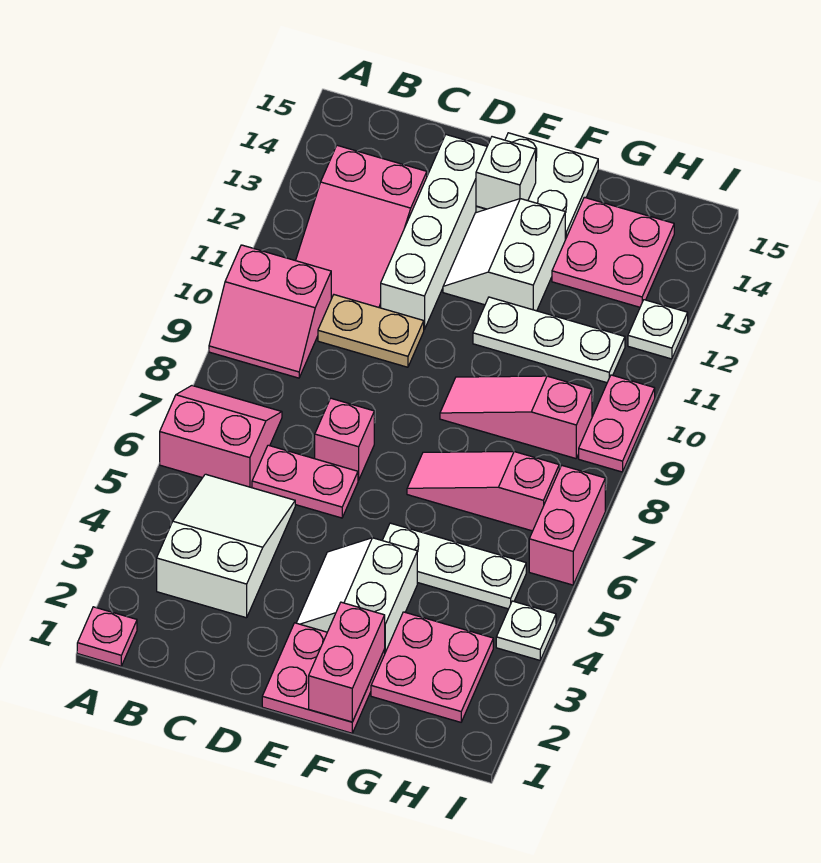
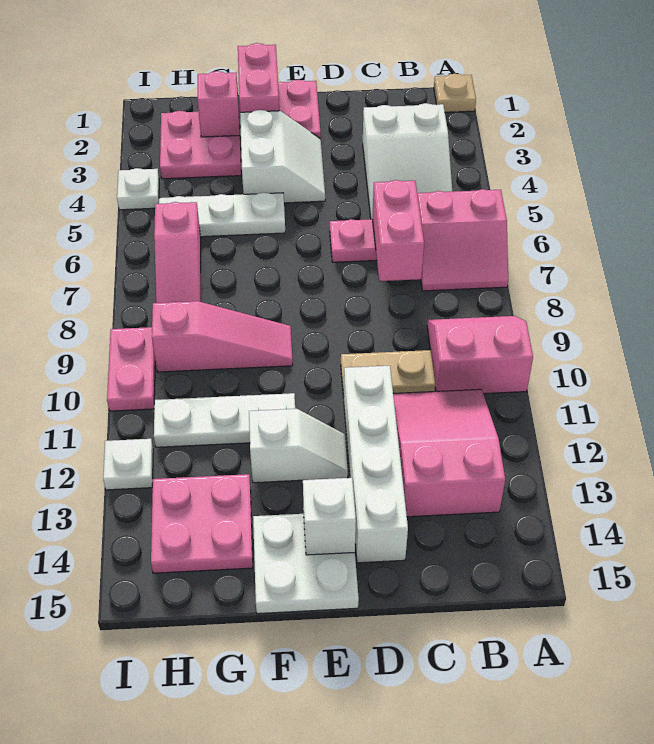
pink 1x1 plate [77,607,137,666] -> tan 1x1 plate [434,74,476,112]
pink 1x1 brick [315,398,374,480] -> pink 1x1 brick moved to [198,71,240,137]
white 2x2 slope [443,199,565,311] -> white 1x2 slope [249,409,348,483]
pink 1x3 slope [407,452,559,531] -> pink 1x3 slope turned to [154,202,201,303]
pink 1x2 brick [529,465,605,585] -> pink 1x2 brick moved to [372,180,424,281]

